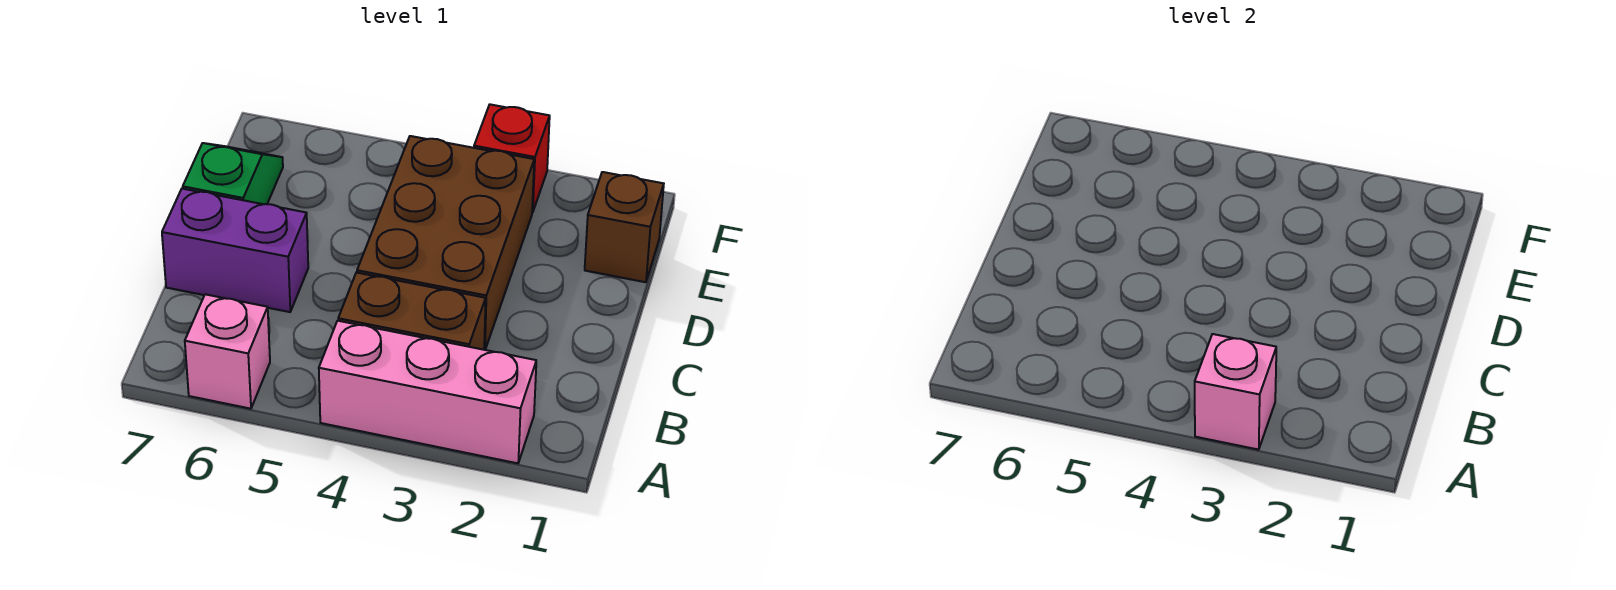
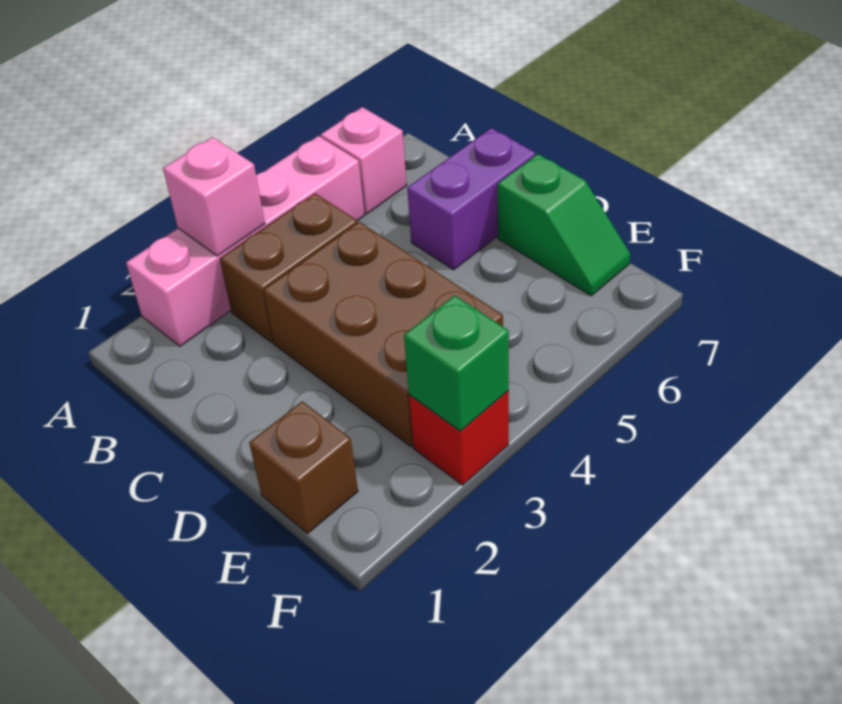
pink 1x3 brick [319,321,536,463] -> pink 1x4 brick [126,136,365,346]
none -> green 1x1 brick [404,295,509,431]

